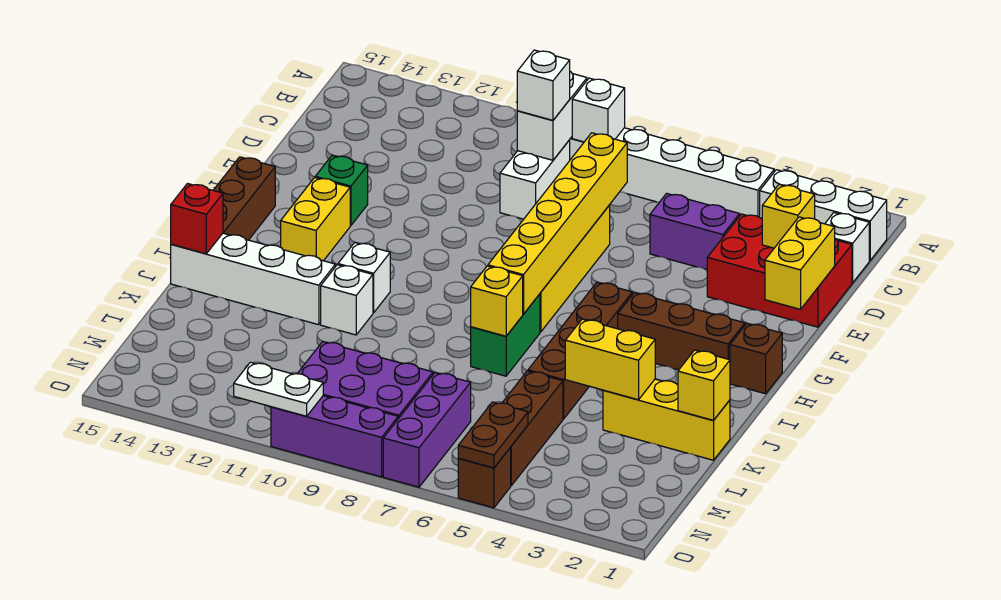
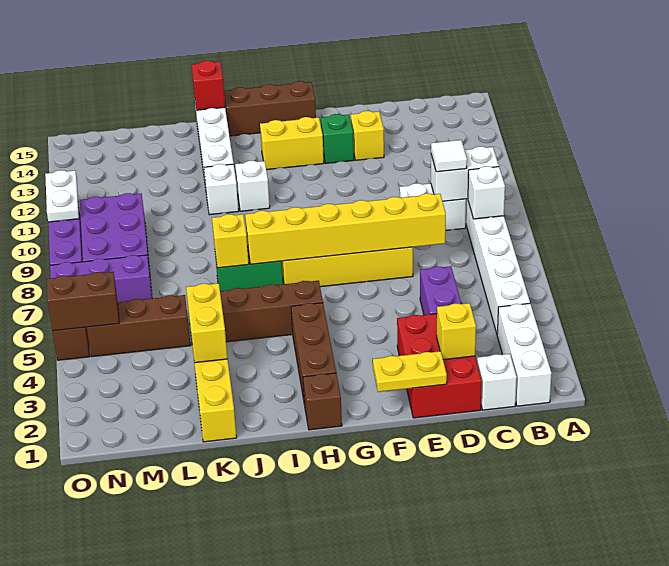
white 1x1 brick [517,50,570,120] -> white 1x1 tile [431,140,467,172]
yellow 1x2 brick [765,217,835,309] -> yellow 1x2 plate [373,351,447,392]
yellow 1x1 brick [678,350,730,420] -> yellow 1x1 brick moved to [351,111,384,160]
brown 1x2 plate [458,402,528,468] -> brown 1x2 brick [47,272,119,331]

